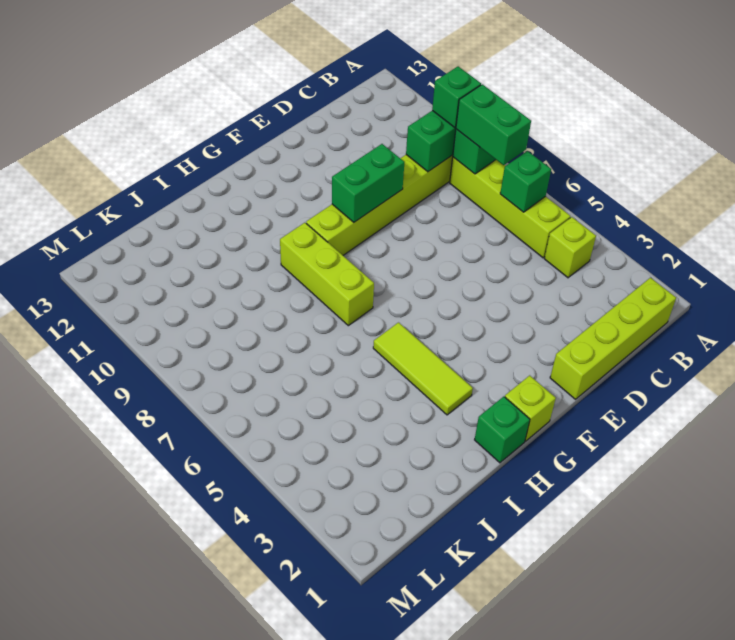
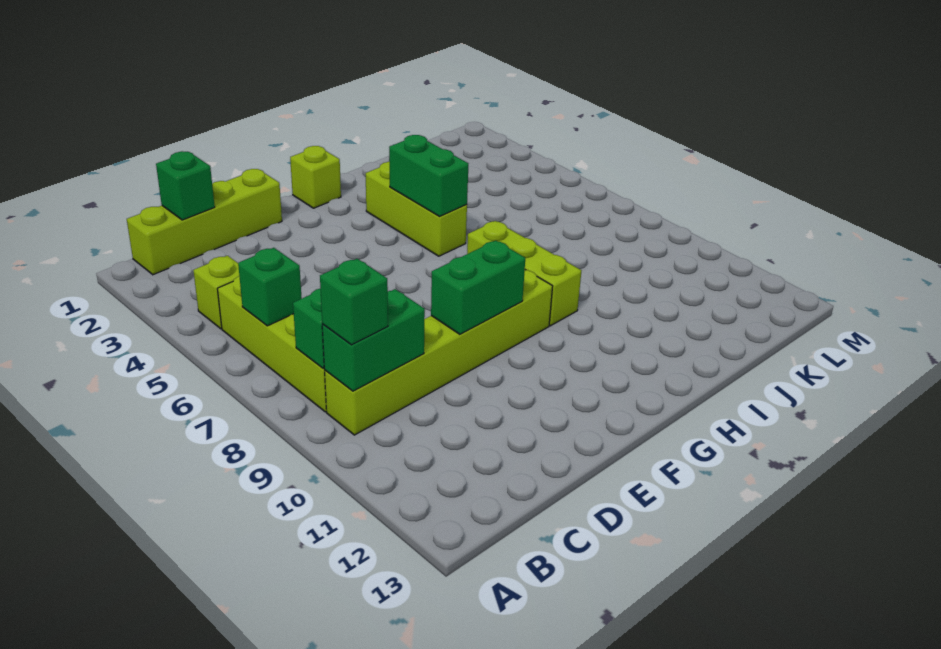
green 1x2 brick [456,84,531,165] -> green 1x2 brick moved to [389,135,468,217]
green 1x1 brick [475,397,530,463] -> green 1x1 brick moved to [156,151,215,220]
lime 1x3 tile [373,323,473,415] -> lime 1x3 brick [366,162,467,256]

